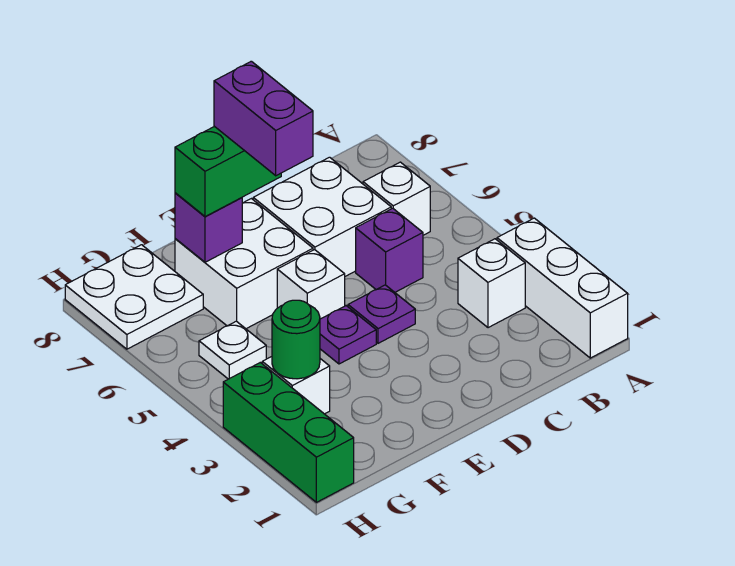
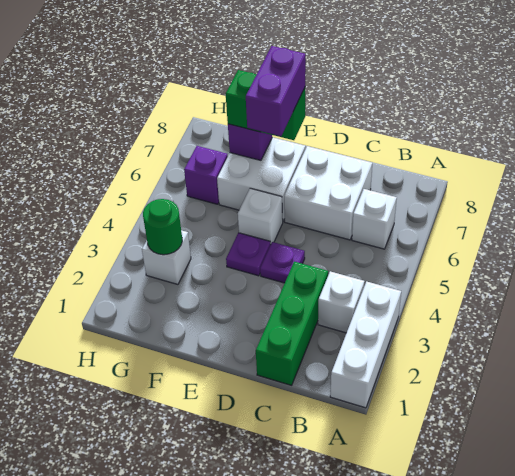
purple 1x1 brick [356,208,423,292] -> purple 1x1 brick moved to [184,146,228,204]
white 1x1 plate [199,321,266,379] -> none
white 2x2 plate [65,245,203,349] -> none
green 1x3 brick [223,362,354,502] -> green 1x3 brick moved to [256,262,328,385]

